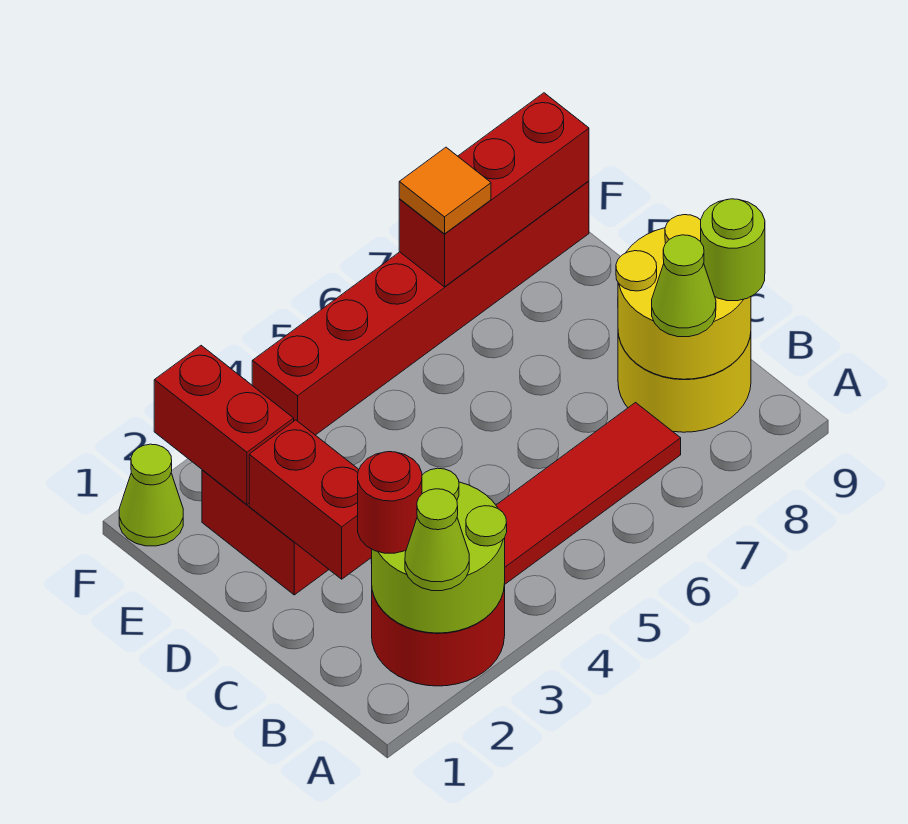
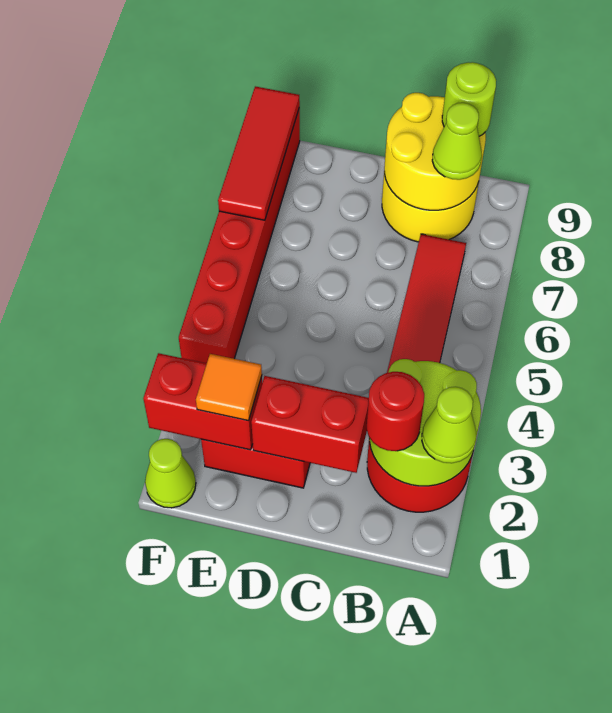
red 1x3 brick [399,93,589,287] -> red 1x3 tile [218,86,300,220]
orange 1x1 tile [399,147,491,234] -> orange 1x1 tile moved to [196,354,262,421]

